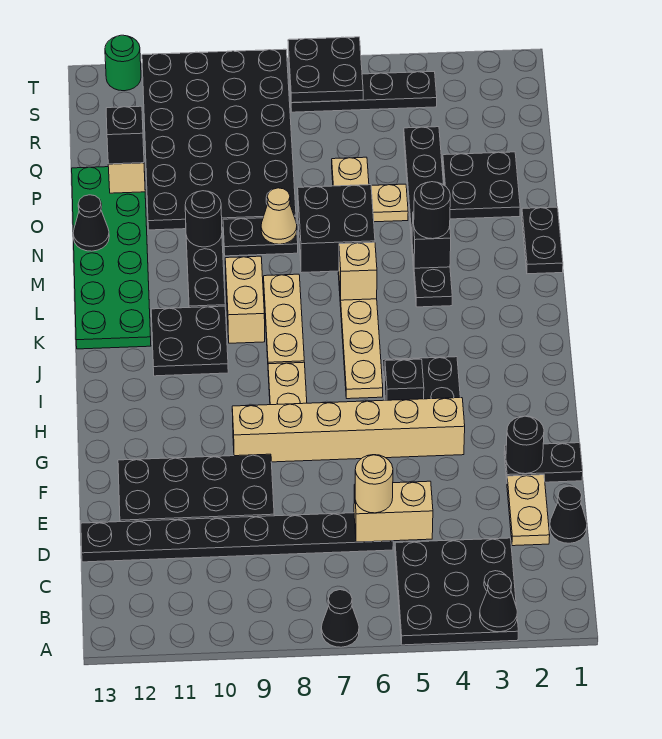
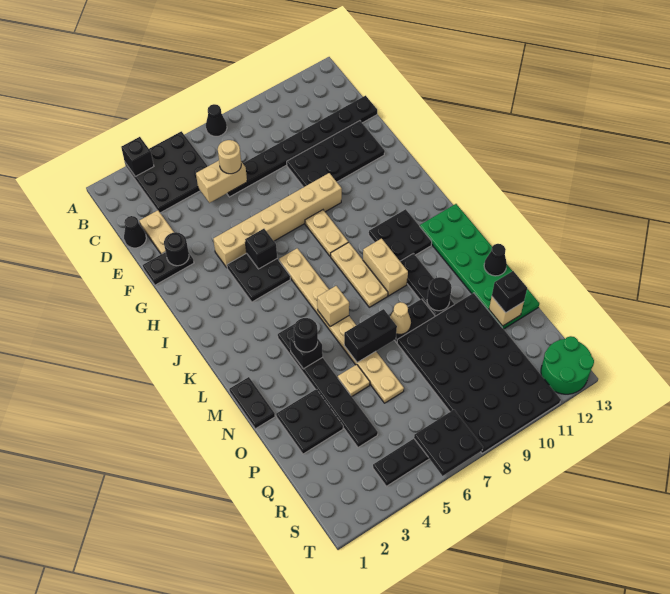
black 1x1 cone [480,574,517,632] -> black 1x1 brick [121,137,154,177]
black 2x2 brick [298,185,375,273] -> black 1x2 brick [344,309,397,362]
green 1x1 round brick [105,35,141,91] -> green 2x2 round brick [541,336,594,394]

